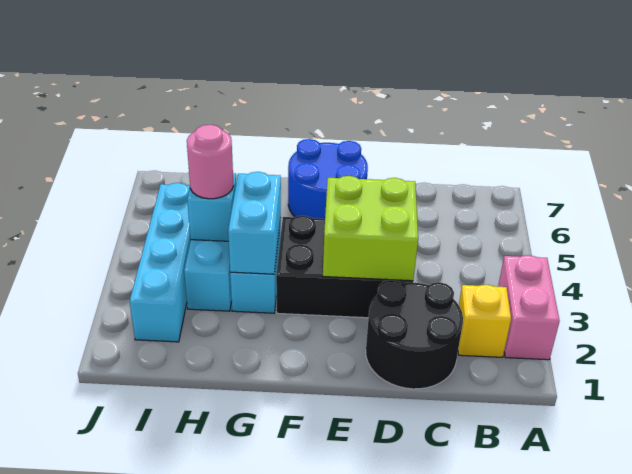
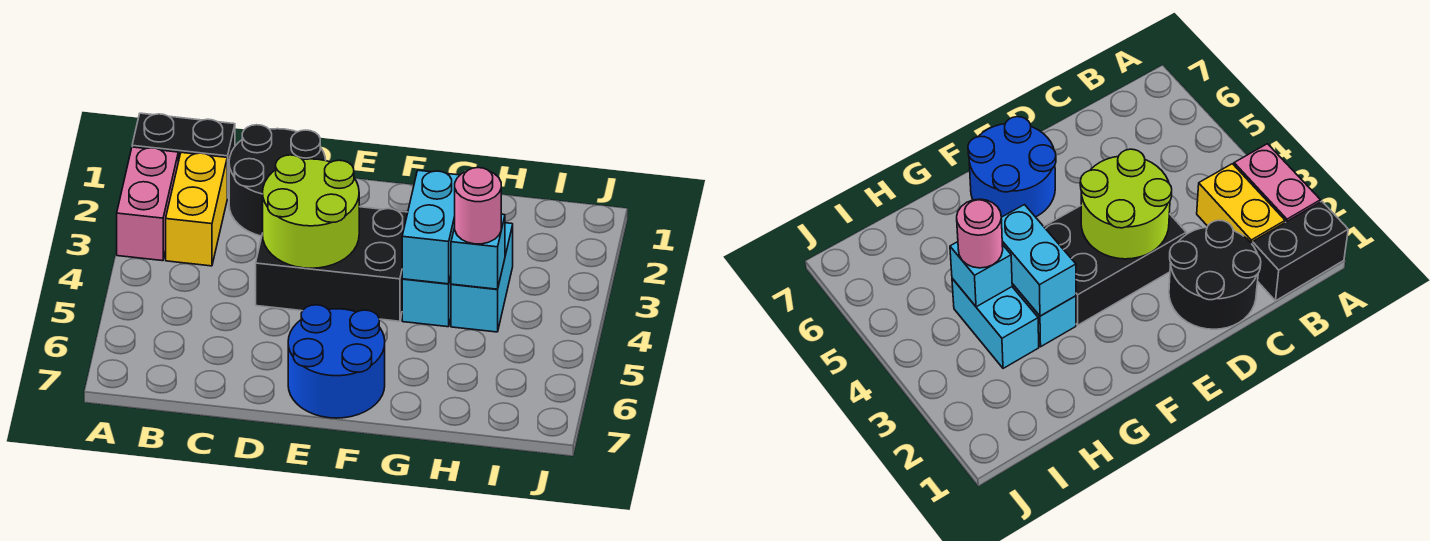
none -> black 1x2 brick [132,113,235,198]
yellow 1x1 brick [458,285,511,357] -> yellow 1x2 brick [166,153,227,266]
lime 2x2 brick [323,176,418,281] -> lime 2x2 round brick [263,155,359,268]
cyan 1x4 brick [130,183,191,342] -> none

